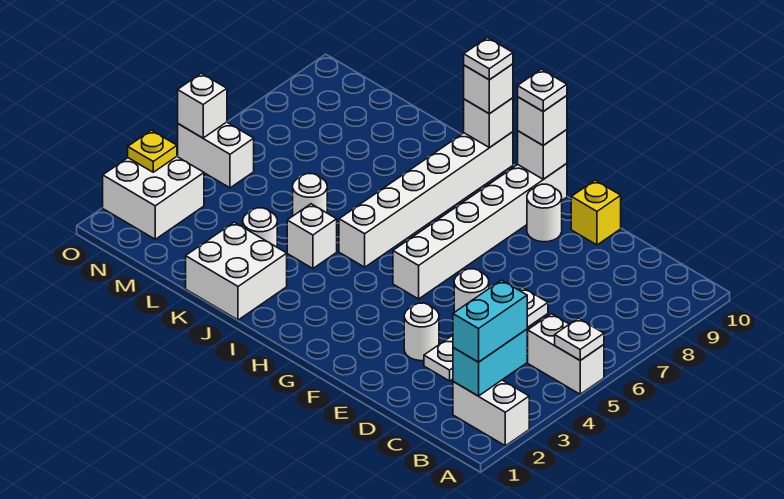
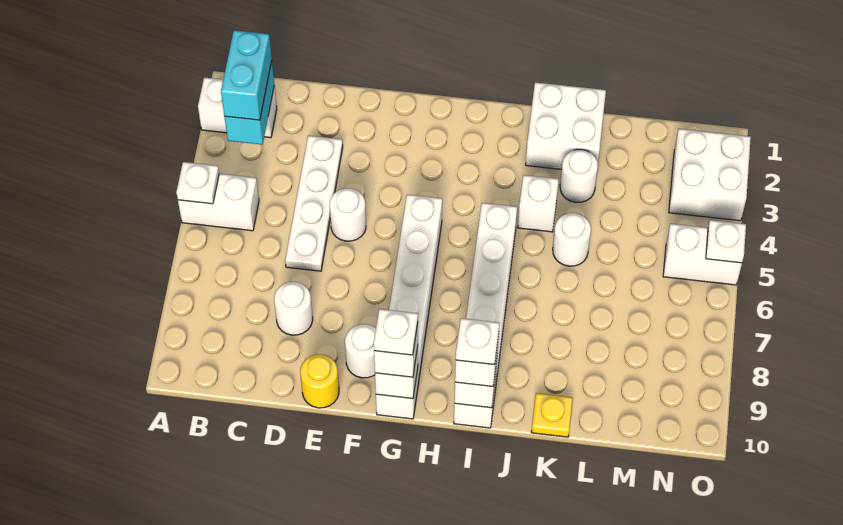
white 1x1 round brick [404,303,439,361] -> white 1x1 round brick moved to [274,282,313,335]
yellow 1x1 brick [571,180,621,245] -> yellow 1x1 round brick [300,354,339,408]
yellow 1x1 plate [128,130,177,172] -> yellow 1x1 plate moved to [531,393,573,437]
white 1x1 brick [178,73,227,138] -> white 1x1 plate [706,220,746,263]

